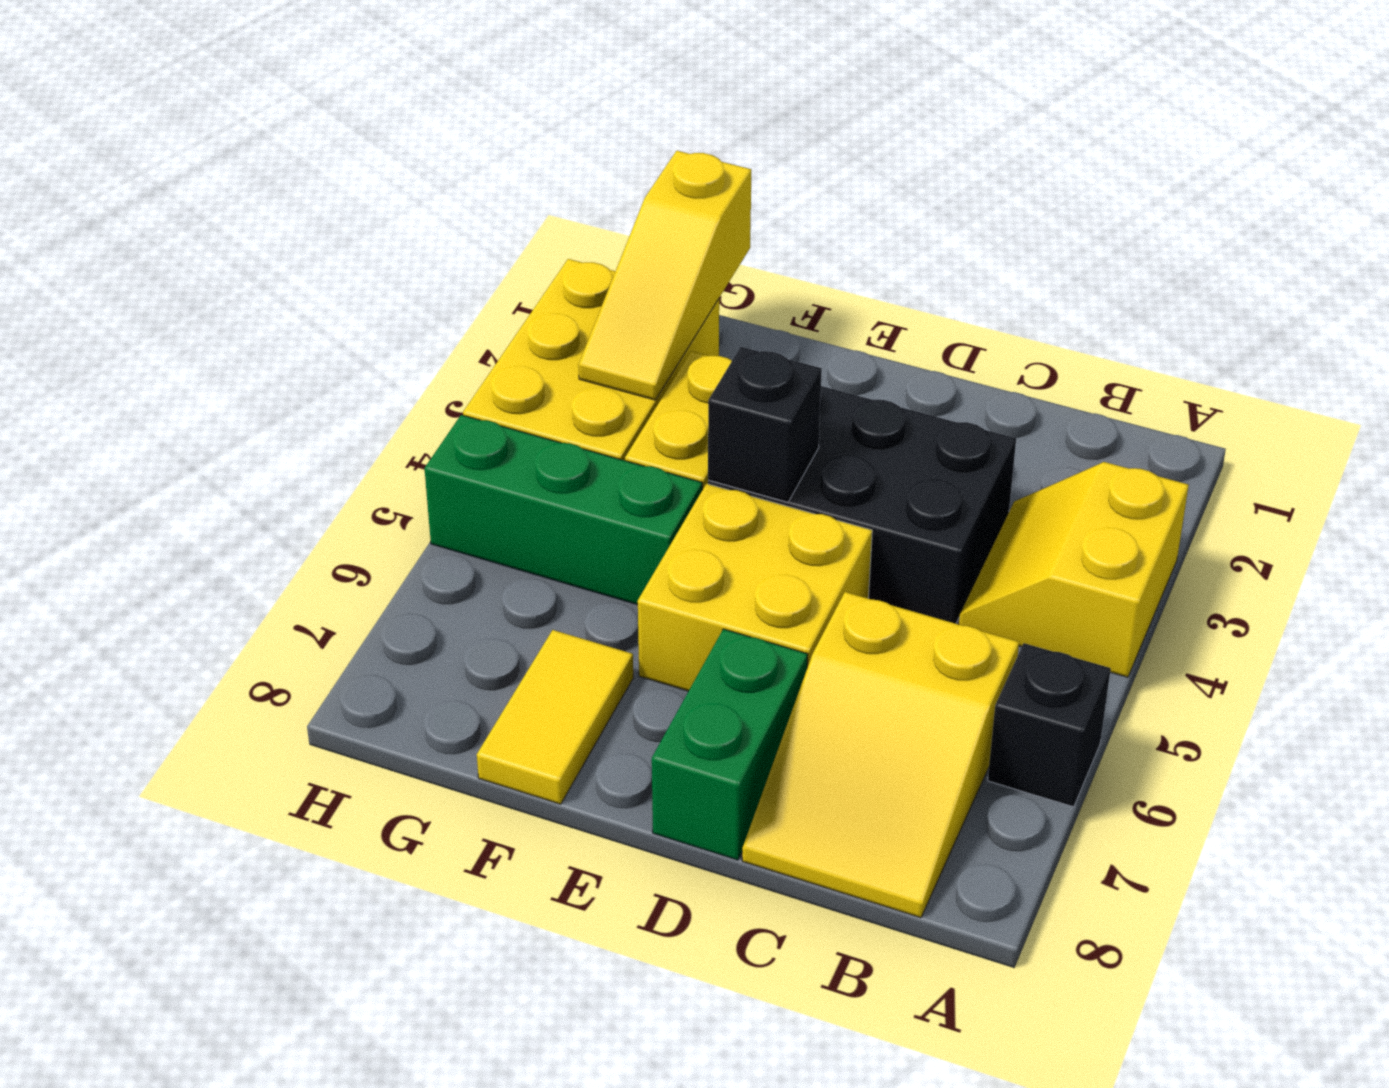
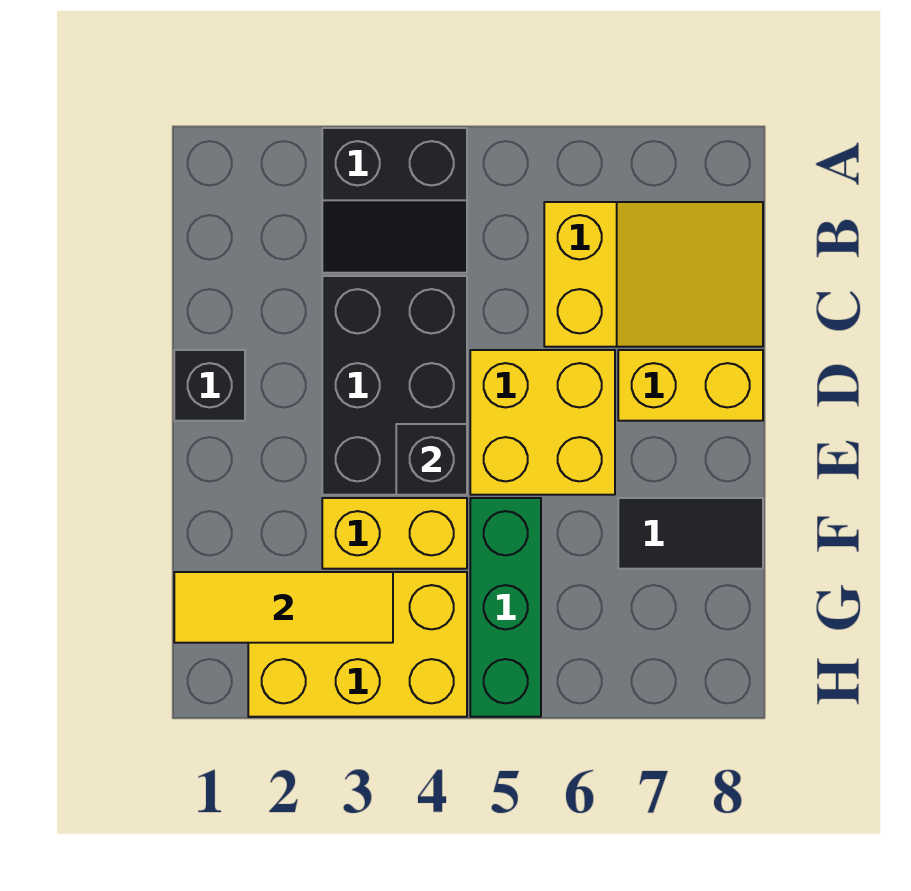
yellow 2x2 slope [959,462,1189,677] -> black 2x2 slope [322,128,467,273]
black 1x1 brick [988,643,1111,807] -> black 1x1 brick moved to [174,350,245,421]
green 1x2 brick [652,629,808,860] -> yellow 1x2 brick [618,350,763,421]
yellow 1x2 tile [477,630,633,804] -> black 1x2 tile [618,498,763,569]
yellow 1x3 slope [578,151,751,400] -> yellow 1x3 tile [174,572,393,643]

